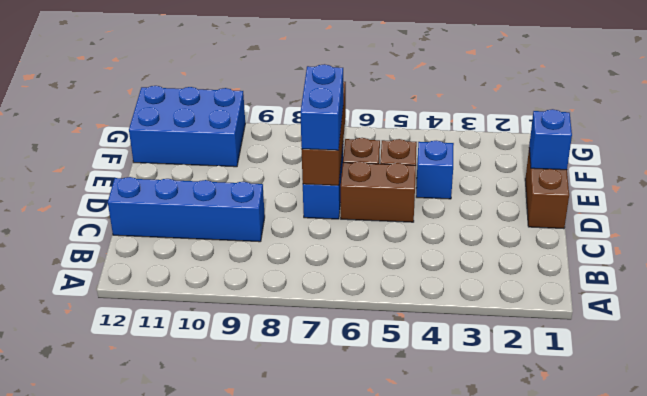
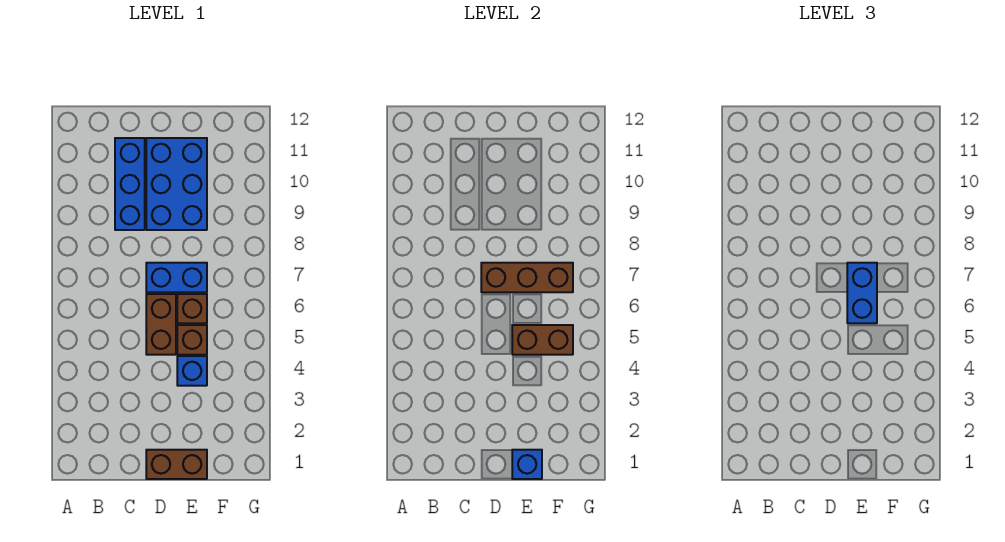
blue 1x4 brick [108,177,265,242] -> blue 1x3 brick [115,138,145,230]
blue 1x2 brick [300,64,343,150] -> blue 1x2 brick turned to [847,263,877,323]
none -> brown 1x2 brick [512,325,573,355]
blue 2x3 brick [129,86,245,167] -> blue 2x3 brick moved to [146,138,207,230]

